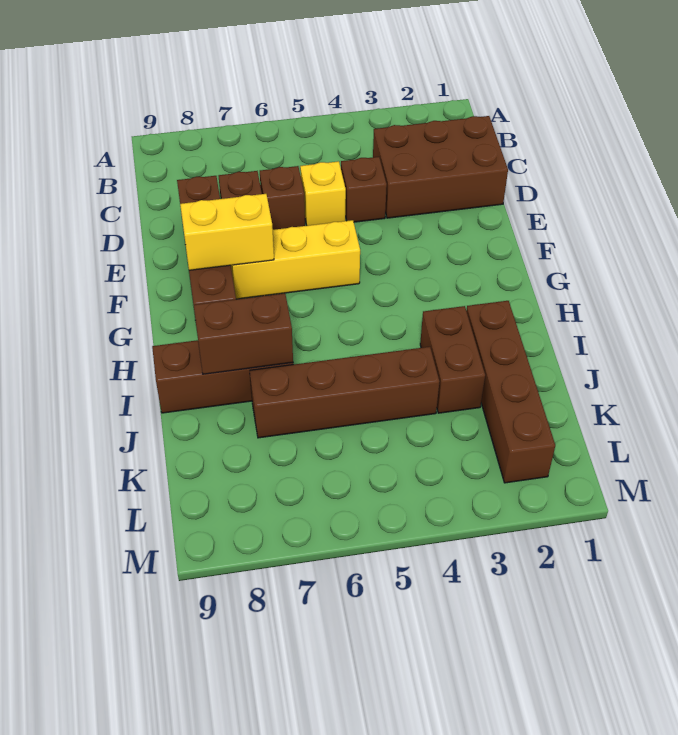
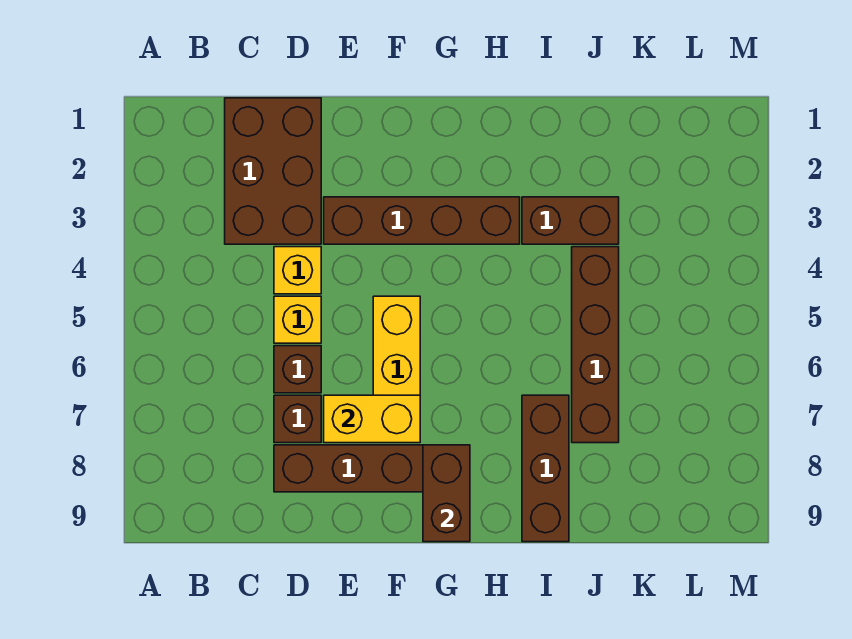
brown 1x1 brick [341,157,387,222] -> yellow 1x1 brick [274,247,321,294]
yellow 1x2 brick [180,194,274,270] -> yellow 1x2 brick turned to [324,395,420,443]
brown 1x4 brick [466,301,555,483] -> brown 1x4 brick moved to [324,197,520,244]
brown 1x2 brick [194,293,293,374] -> brown 1x2 brick moved to [423,445,470,542]

